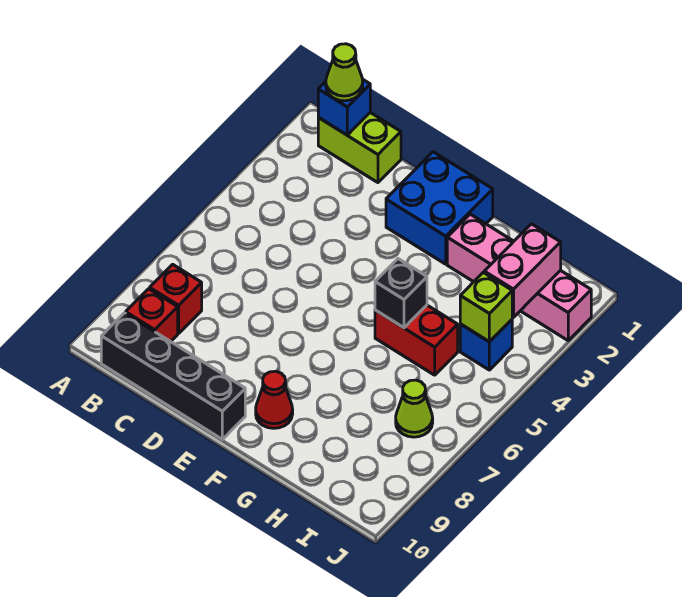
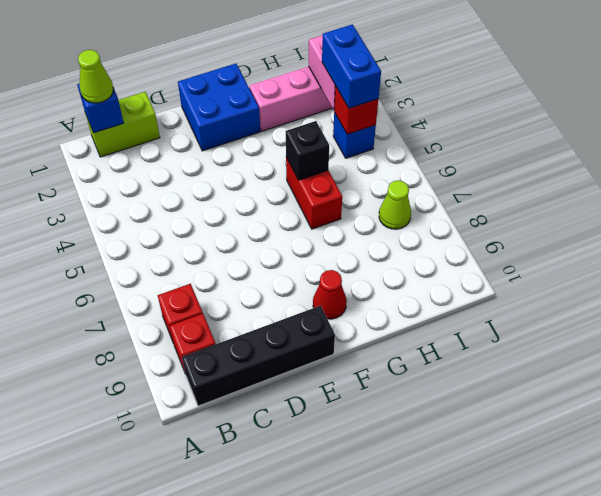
red 1x2 brick [375,305,458,375] -> red 1x2 brick turned to [286,157,342,229]
none -> blue 1x2 brick [322,24,381,108]
lime 1x1 brick [460,272,512,342] -> red 1x1 brick [334,86,378,134]

